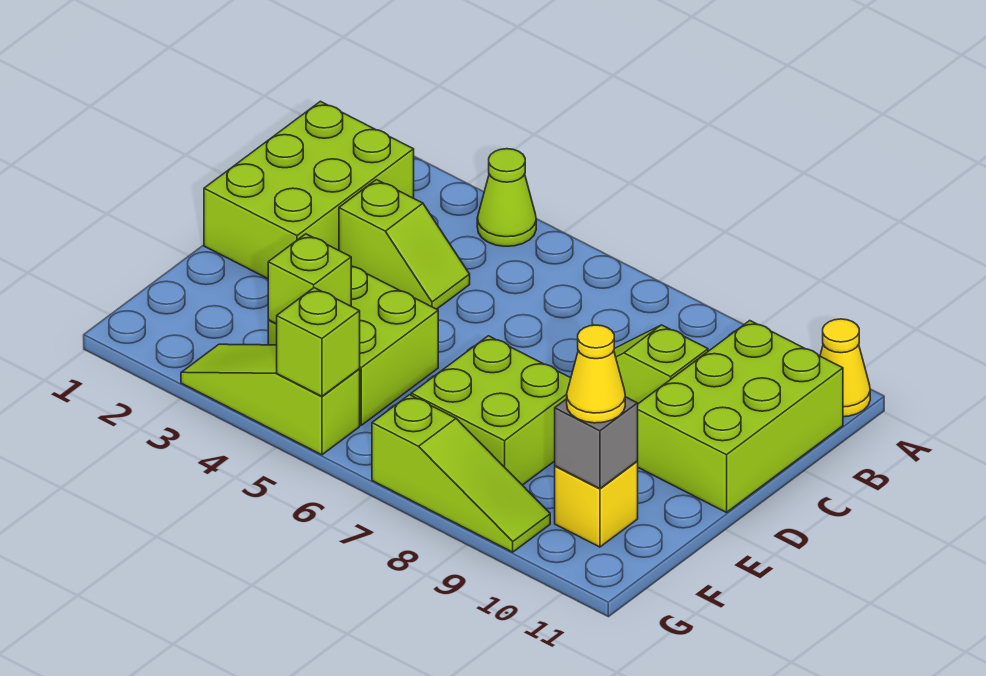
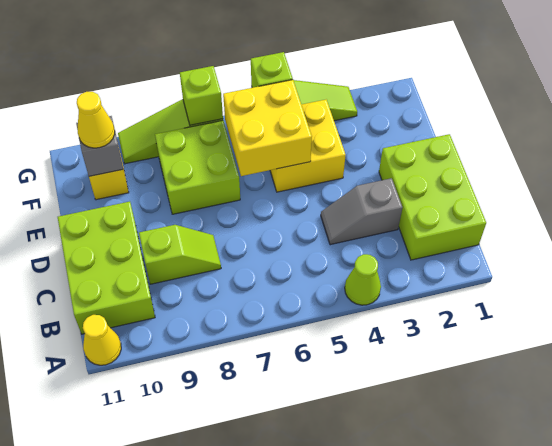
lime 1x2 slope [339,180,470,309] -> grey 1x2 slope [321,178,402,245]
lime 2x2 brick [268,266,438,425] -> yellow 2x2 brick [270,100,346,192]
none -> yellow 2x2 brick [223,80,312,176]
lime 1x1 brick [268,234,351,324] -> lime 1x1 brick moved to [180,66,223,125]

